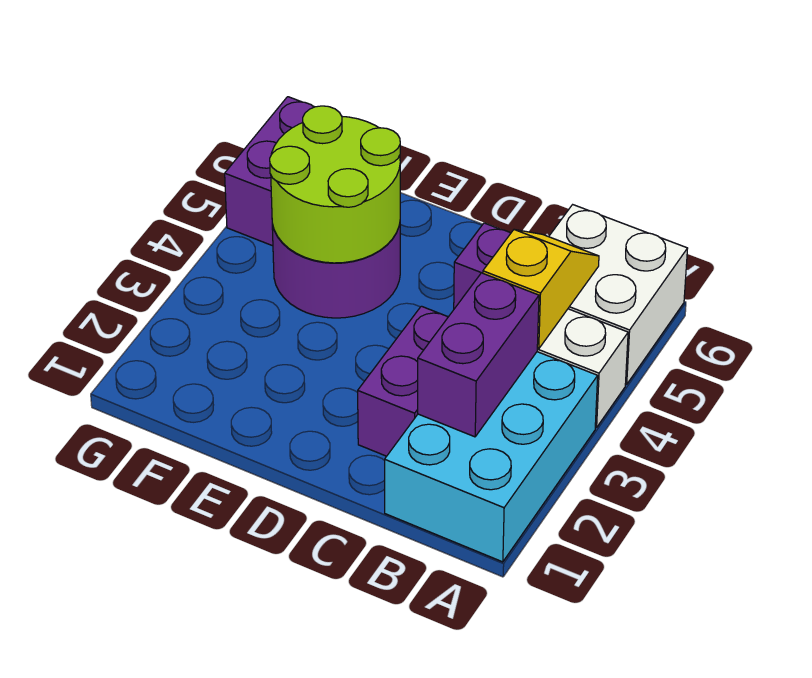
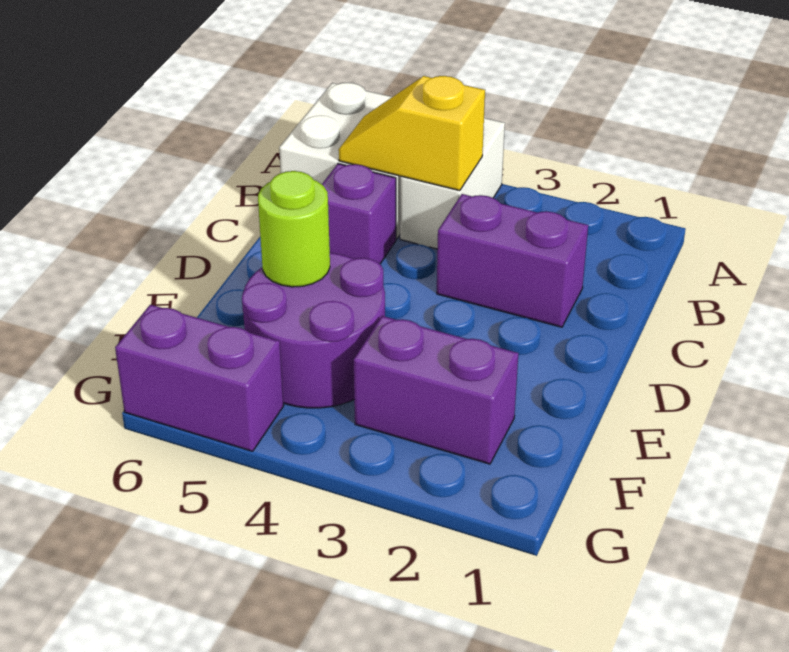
cyan 2x3 brick [385,352,598,562] -> none
purple 1x2 brick [418,273,539,437] -> purple 1x2 brick moved to [354,316,518,464]
lime 2x2 round brick [270,106,400,263] -> lime 1x1 round brick [258,171,330,287]

